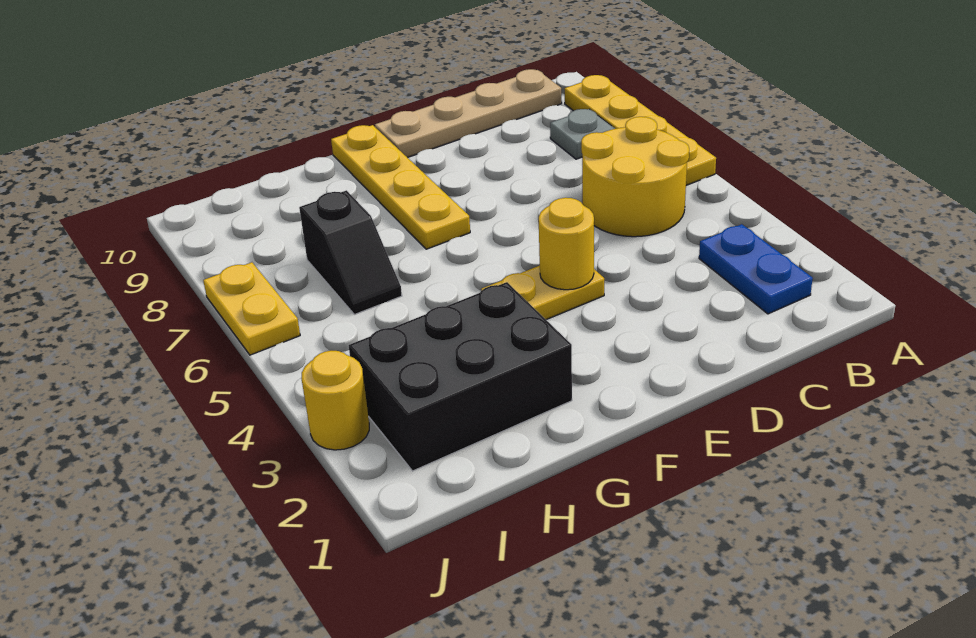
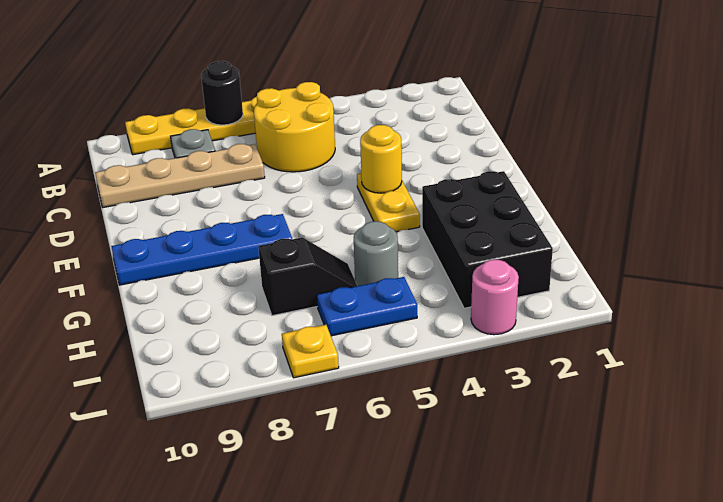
none -> black 1x1 round brick [201,61,243,125]
blue 1x2 plate [699,224,813,314] -> blue 1x2 plate moved to [317,277,417,336]
tan 1x4 plate [375,69,562,158] -> tan 1x4 plate turned to [95,144,265,207]
yellow 1x4 plate [331,125,470,249] -> blue 1x4 plate [111,214,292,285]
none -> grey 1x1 round brick [354,221,398,286]
yellow 1x1 round brick [301,351,369,450] -> pink 1x1 round brick [471,260,519,335]
yellow 1x2 plate [203,262,300,355] -> yellow 1x1 plate [282,325,339,378]

